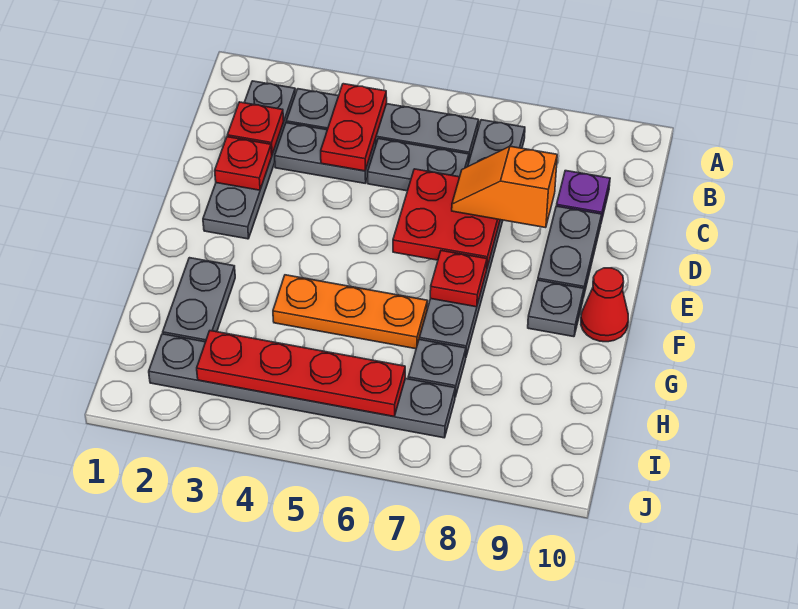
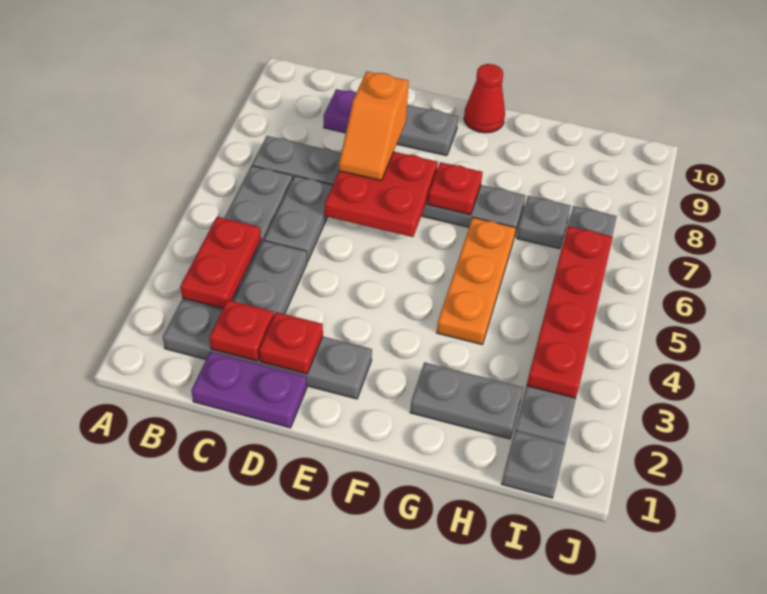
red 1x2 plate [321,84,387,171] -> red 1x2 plate turned to [180,217,261,308]
none -> purple 1x2 plate [191,351,307,428]
grey 1x1 plate [528,280,584,337] -> grey 1x1 plate moved to [502,431,565,498]

